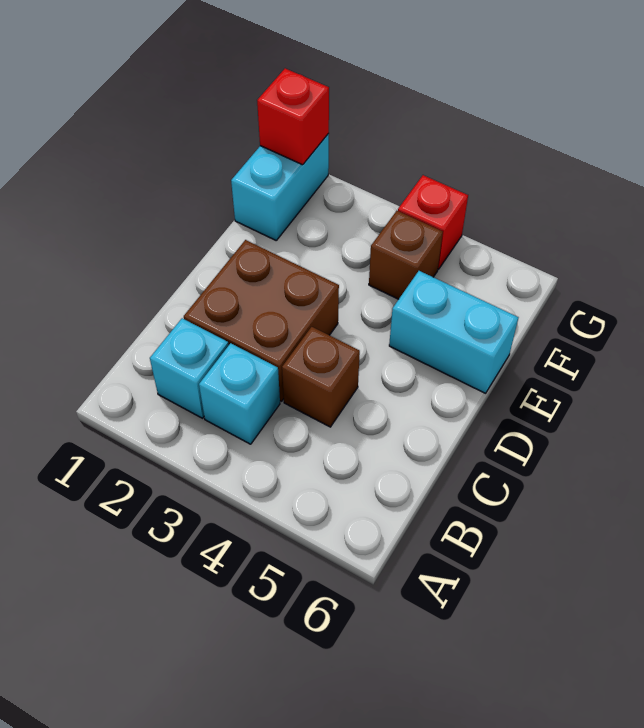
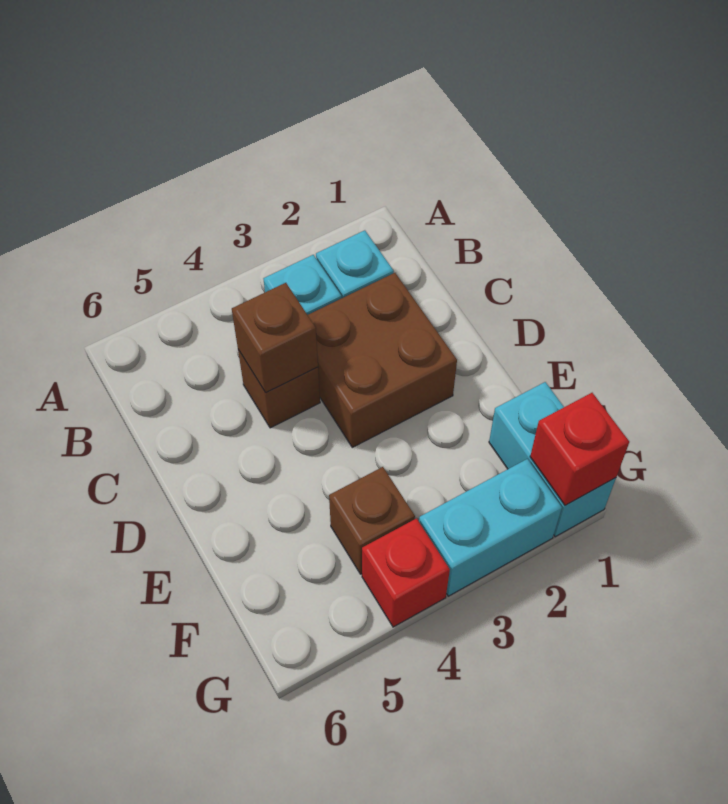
none -> brown 1x1 brick [232,283,318,393]
cyan 1x2 brick [389,271,519,393] -> cyan 1x2 brick moved to [419,459,562,596]

